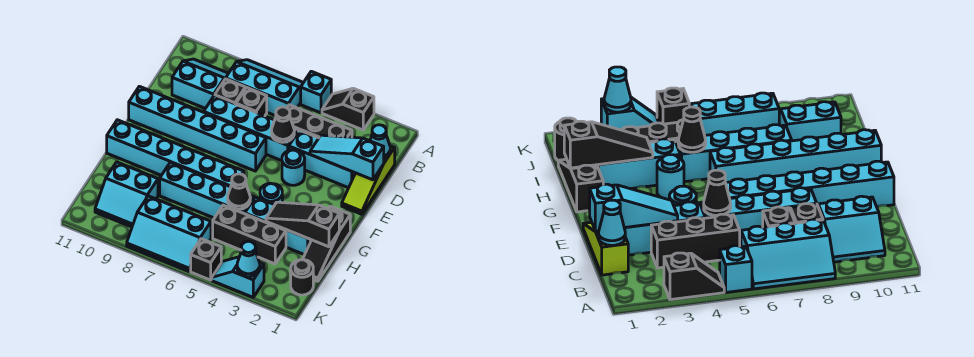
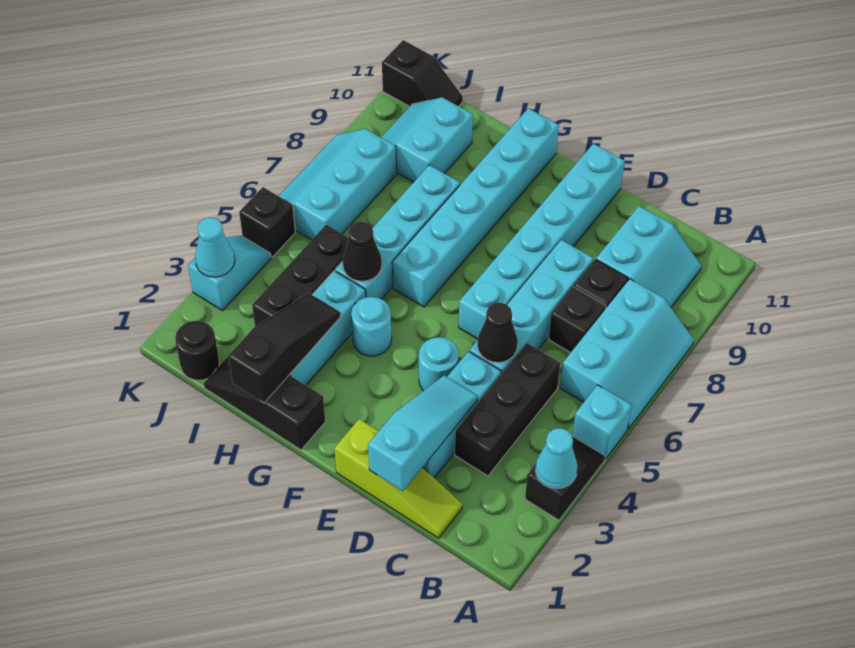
lime 1x3 slope [342,146,395,214] -> lime 1x3 slope turned to [334,419,463,538]
cyan 1x1 cone [370,125,390,159] -> cyan 1x1 cone moved to [535,428,578,489]
none -> black 1x2 slope [382,40,463,106]

